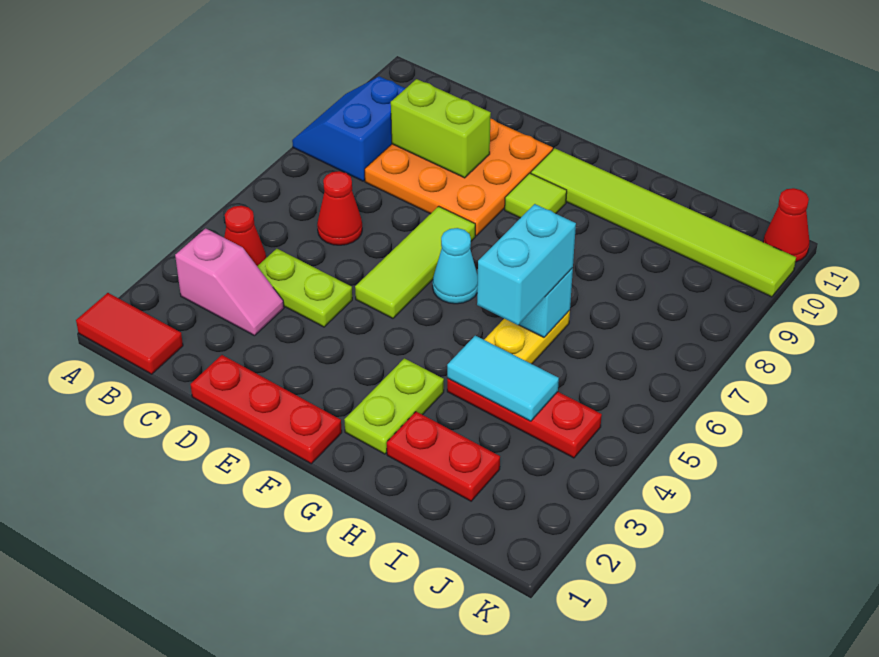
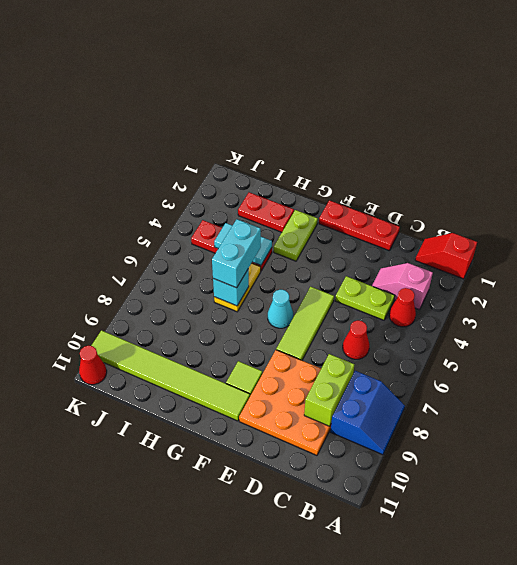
red 1x2 tile [76,293,183,374] -> red 1x2 slope [415,233,477,279]
lime 1x2 brick [391,79,491,178] -> lime 1x2 brick turned to [304,354,354,426]

